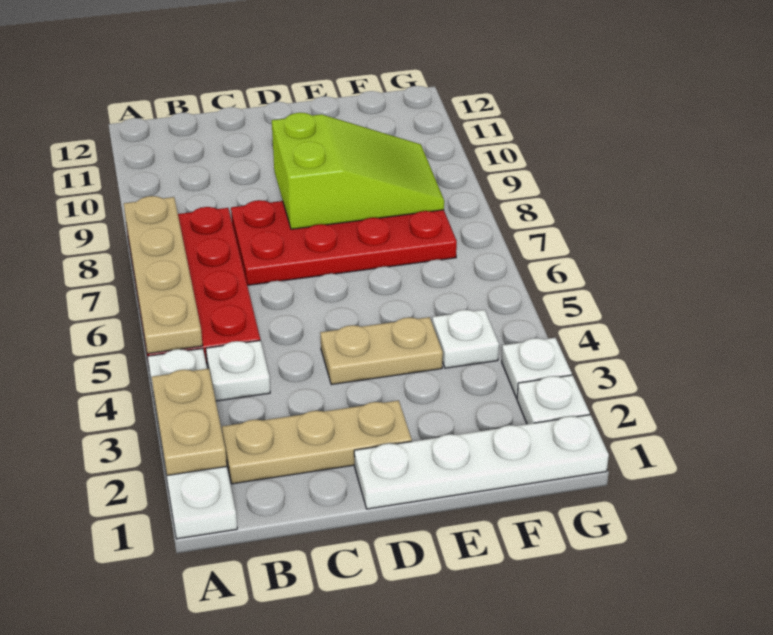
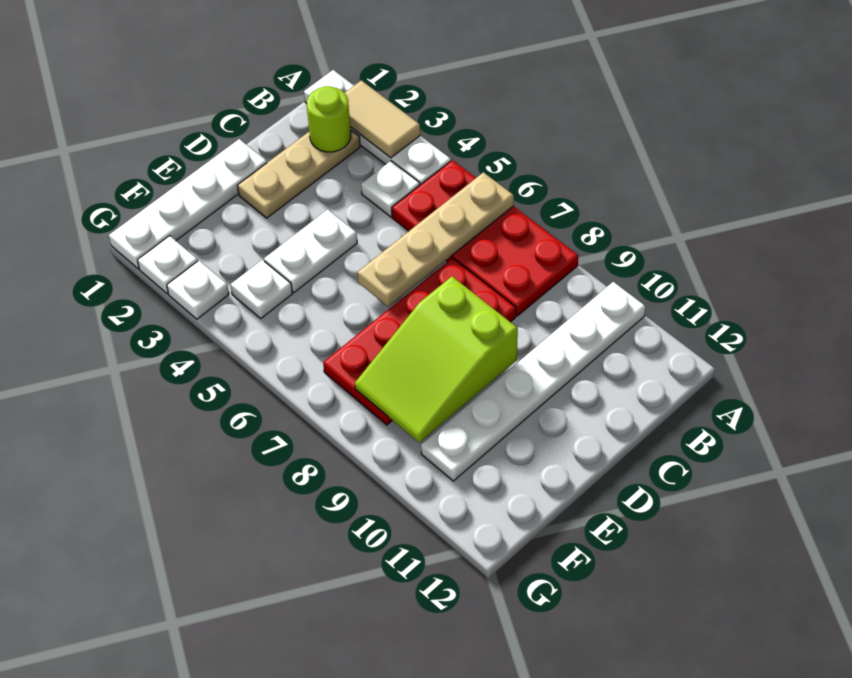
tan 1x2 plate [152,369,227,476] -> tan 1x2 tile [345,80,420,158]
tan 1x4 plate [124,196,203,354] -> tan 1x4 plate turned to [357,172,514,307]
none -> white 1x6 plate [421,282,645,481]
none -> lime 1x1 round brick [307,86,351,152]
tan 1x2 plate [321,317,443,385] -> white 1x2 plate [264,210,357,292]

